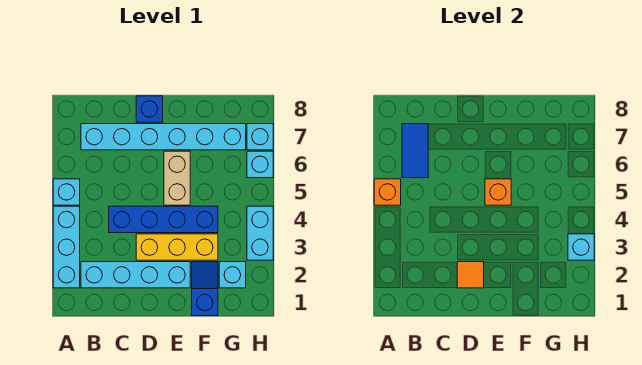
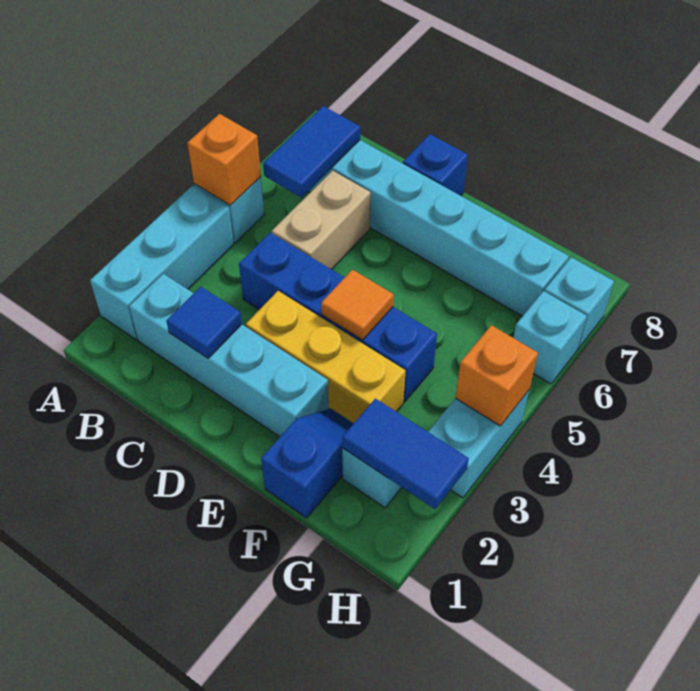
none -> blue 1x1 tile [167,287,242,358]
orange 1x1 tile [457,262,484,288] -> orange 1x1 tile moved to [321,270,394,340]
tan 1x2 brick [164,151,190,205] -> tan 1x2 brick moved to [272,171,370,269]
orange 1x1 brick [485,179,511,205] -> orange 1x1 brick moved to [455,325,538,426]
none -> blue 1x2 tile [342,399,469,509]
cyan 1x1 brick [568,234,594,260] -> none

